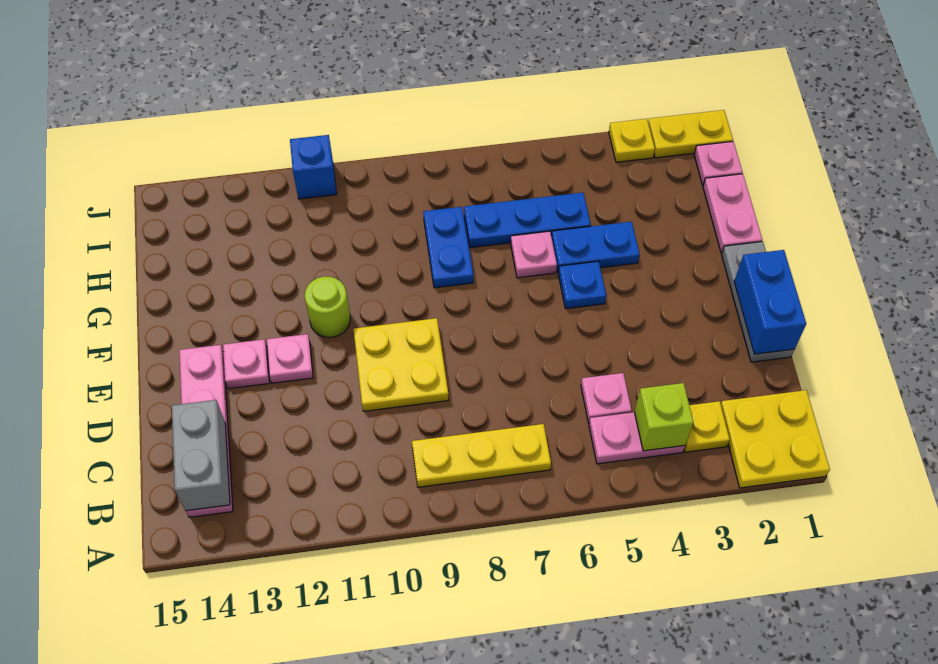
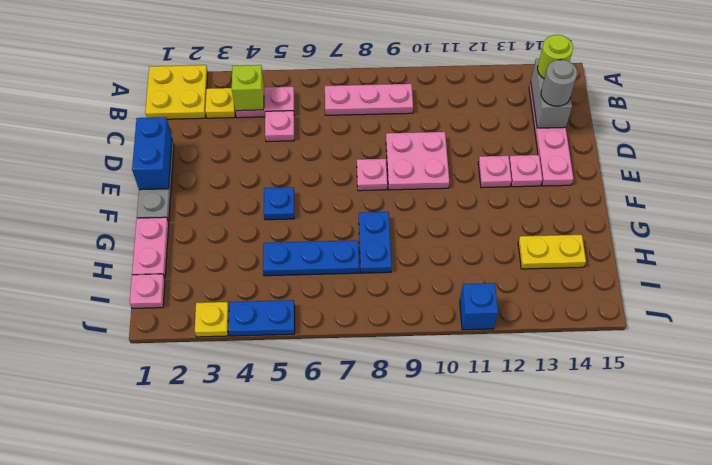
yellow 1x3 plate [412,424,551,487] -> pink 1x3 plate [325,84,413,115]
none -> grey 1x1 round brick [541,60,577,106]
yellow 2x2 plate [353,318,449,411] -> pink 2x2 plate [386,132,449,190]
lime 1x1 round brick [305,277,350,337] -> lime 1x1 round brick moved to [538,35,573,78]
blue 1x2 plate [552,222,640,273] -> blue 1x2 plate moved to [228,300,295,336]
pink 1x1 plate [511,231,557,278] -> pink 1x1 plate moved to [357,159,387,191]
yellow 1x2 plate [648,110,733,158] -> yellow 1x2 plate moved to [518,235,586,269]

